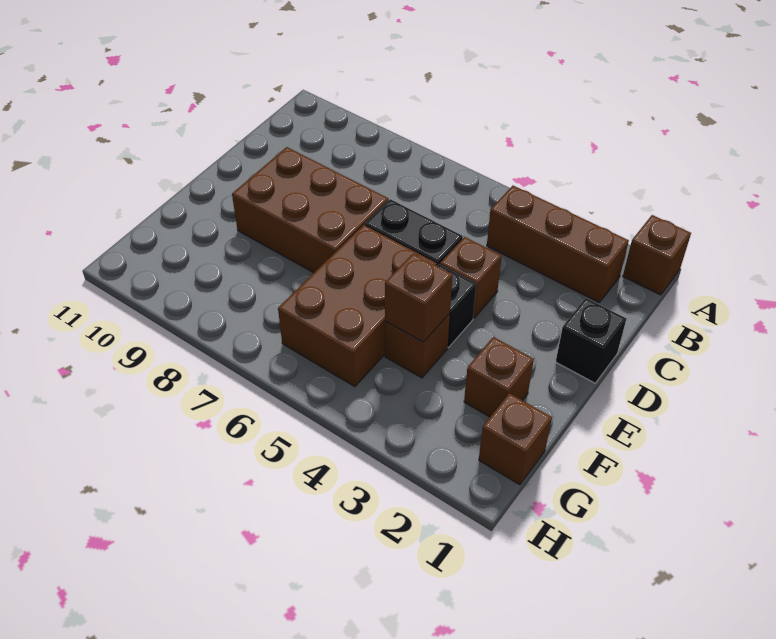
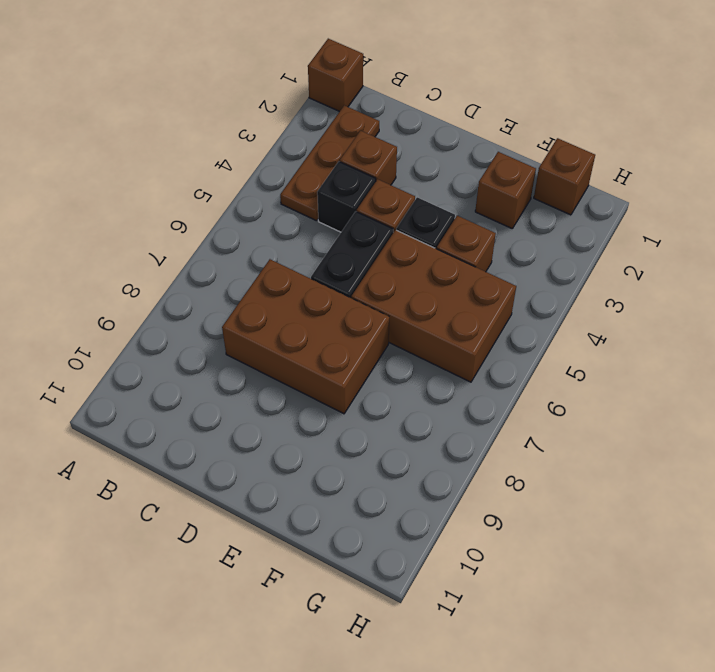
brown 1x3 brick [487,186,629,302] -> brown 1x3 plate [280,105,379,221]
black 1x1 brick [556,298,626,383] -> black 1x1 brick moved to [317,162,376,232]
brown 2x3 brick [232,147,388,273] -> brown 2x3 brick turned to [222,259,389,414]
brown 1x1 brick [385,254,453,342] -> brown 1x1 brick moved to [340,131,397,185]

